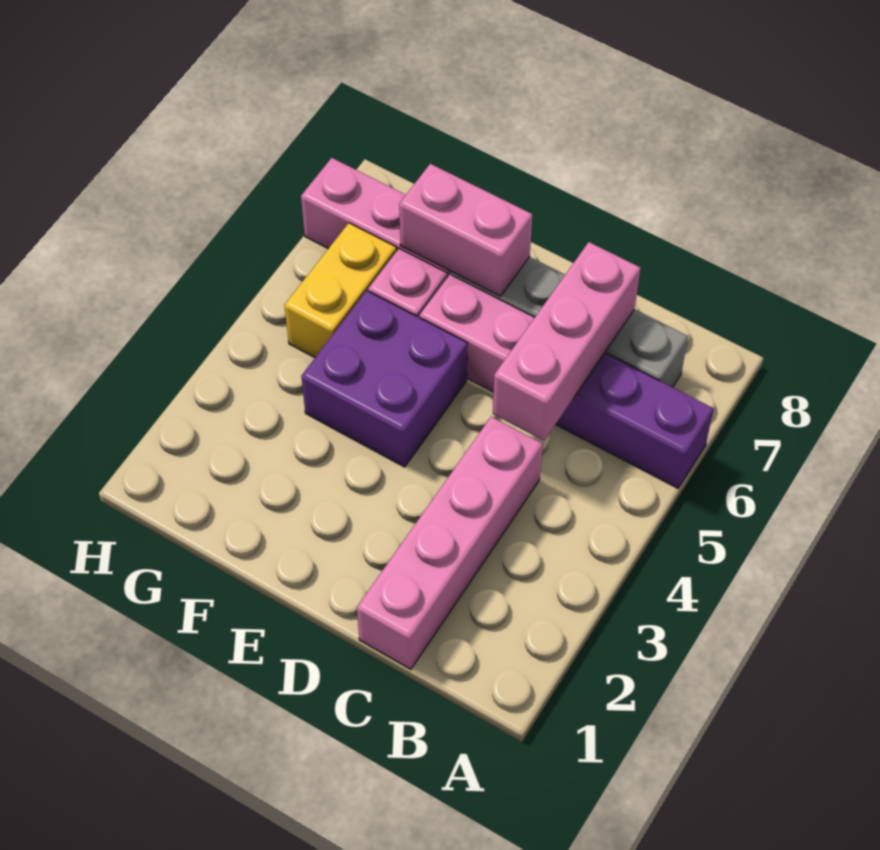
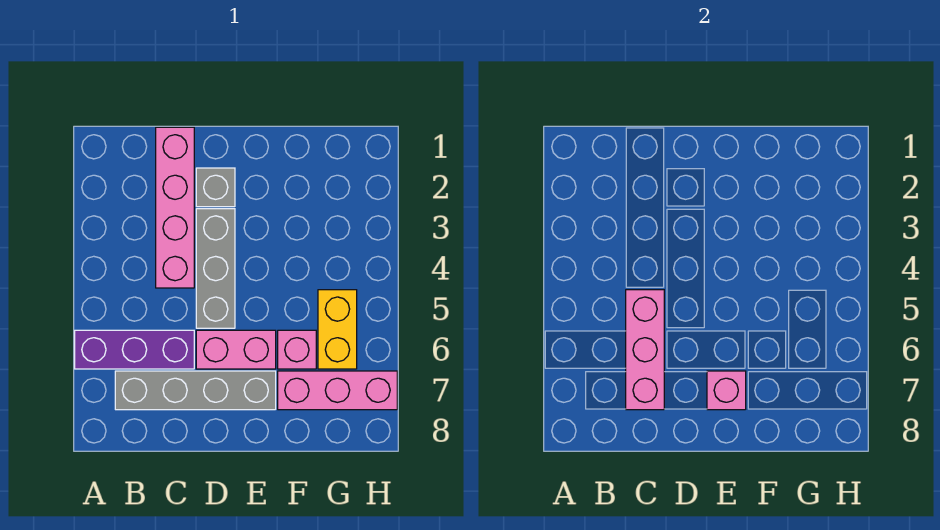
none -> grey 1x1 brick [196,168,235,207]
none -> grey 1x3 brick [196,209,235,328]
purple 2x2 brick [301,291,468,467] -> none
pink 1x2 brick [399,164,532,296] -> pink 1x1 brick [707,371,746,410]

